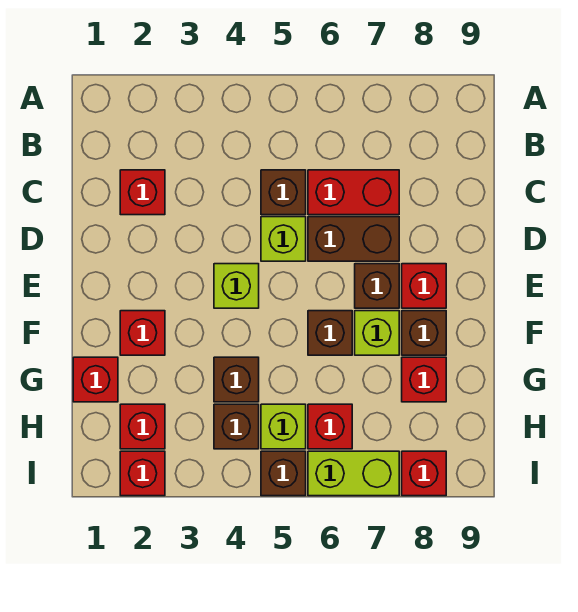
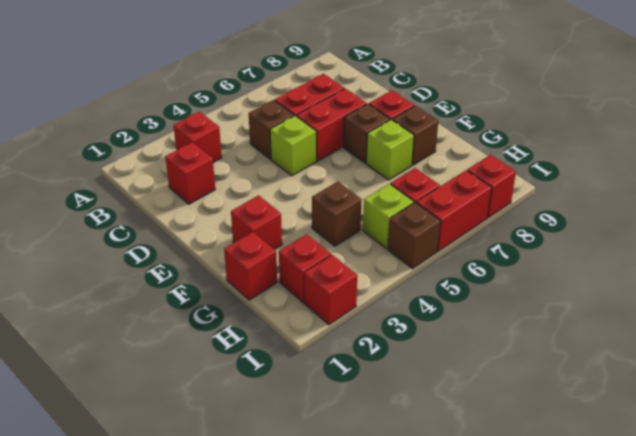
brown 1x2 brick [308,217,399,261] -> red 1x2 brick [296,89,367,161]
lime 1x1 brick [214,264,259,308] -> none
brown 1x1 brick [308,311,352,355] -> none
red 1x1 brick [402,357,446,402] -> red 1x1 brick moved to [173,112,222,162]
brown 1x1 brick [214,404,259,449] -> none
lime 1x2 brick [308,451,399,496] -> red 1x2 brick [416,170,492,251]

